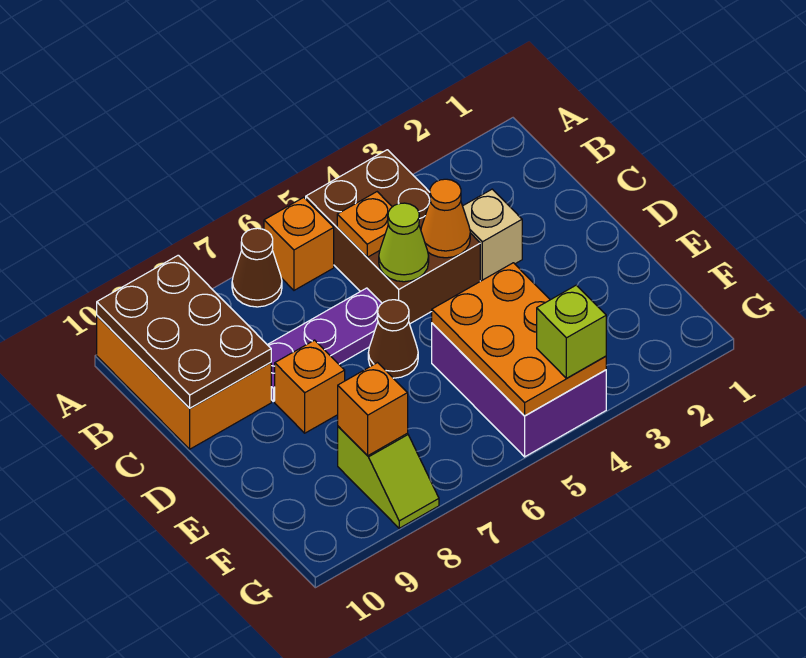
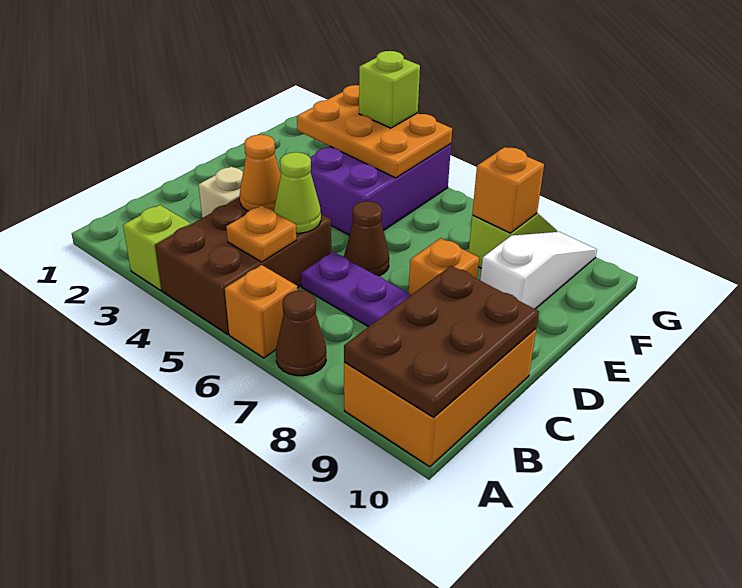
none -> lime 1x1 brick [123,205,191,290]
orange 2x3 plate [432,263,606,416] -> orange 2x3 plate turned to [297,85,452,178]
none -> white 1x3 slope [480,232,597,309]

